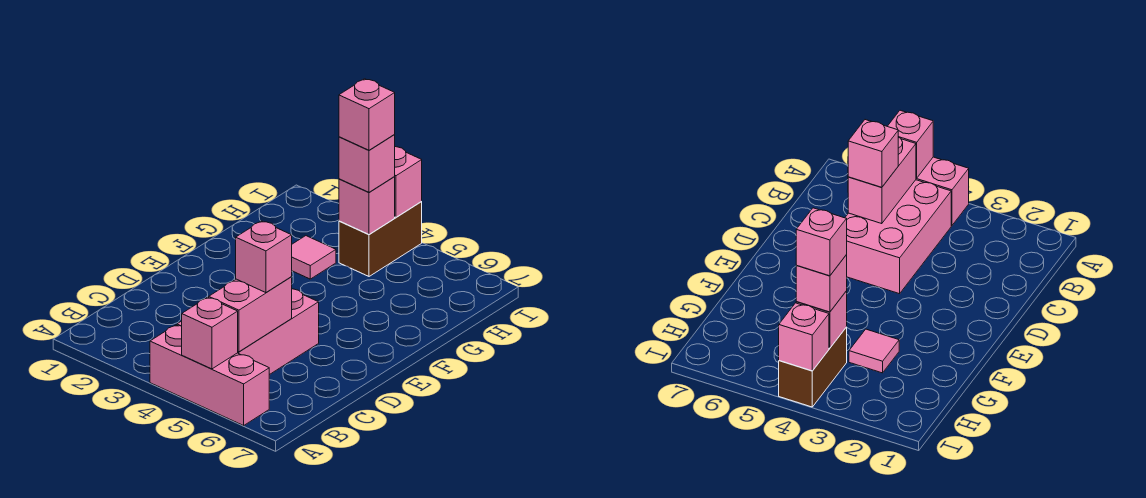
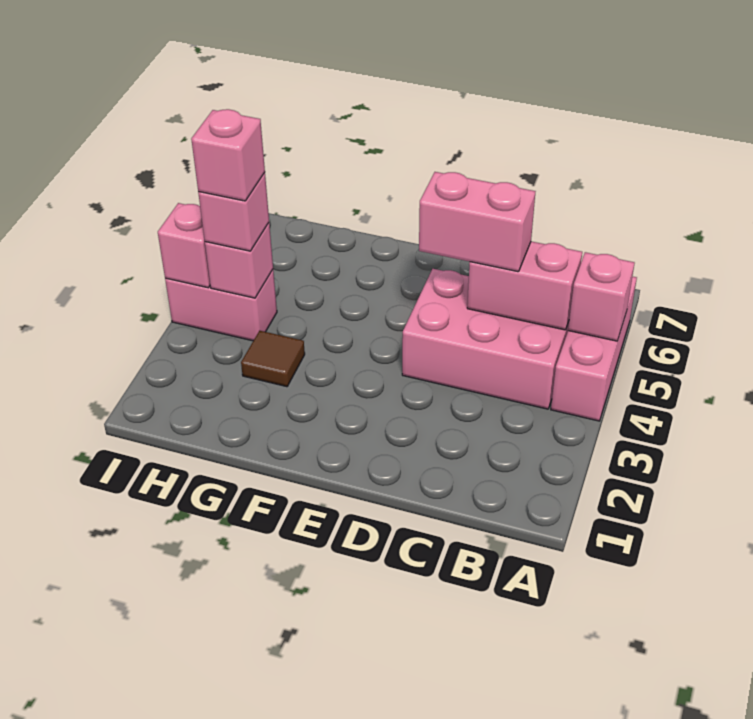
pink 1x1 brick [236,221,292,293] -> pink 1x2 brick [419,172,536,272]
pink 1x1 tile [292,236,336,279] -> brown 1x1 tile [241,331,305,387]
brown 1x2 brick [339,202,422,276] -> pink 1x2 brick [165,270,277,341]

